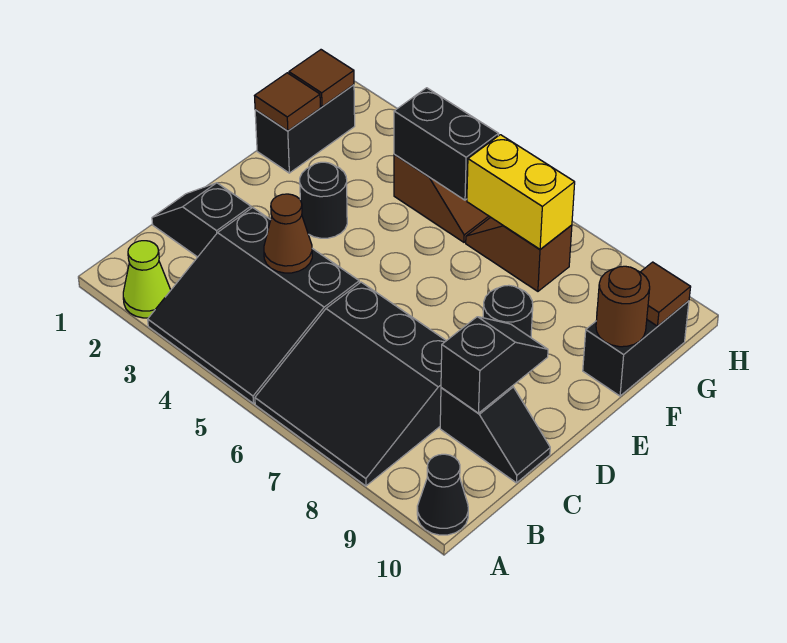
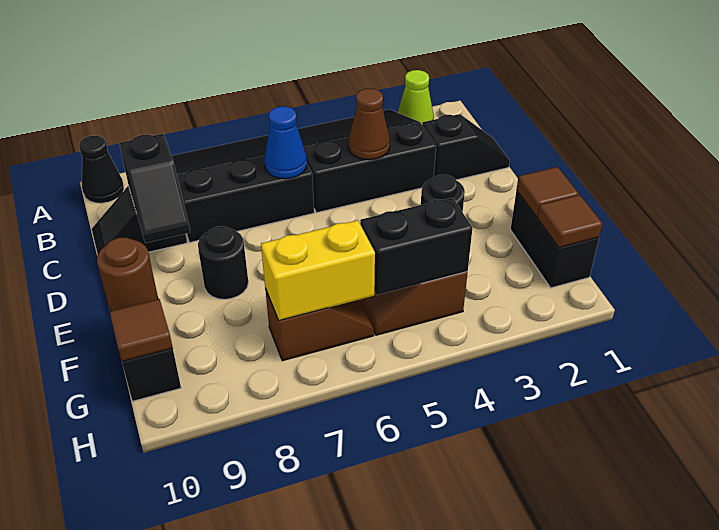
none -> blue 1x1 cone [264,106,307,179]

